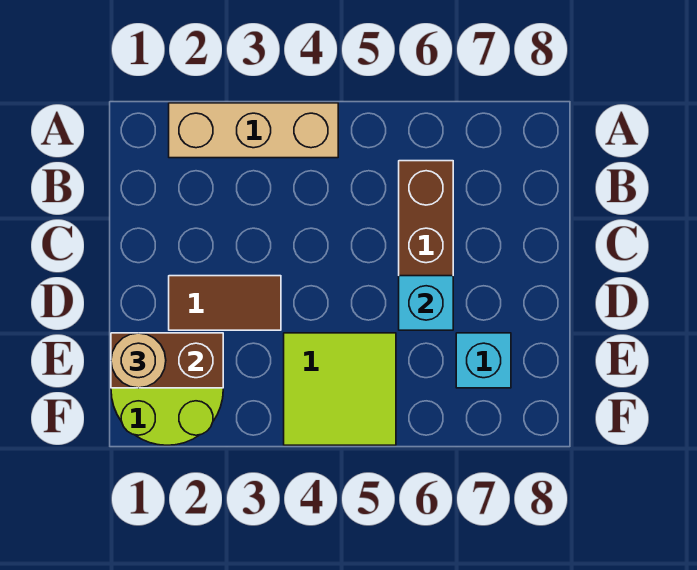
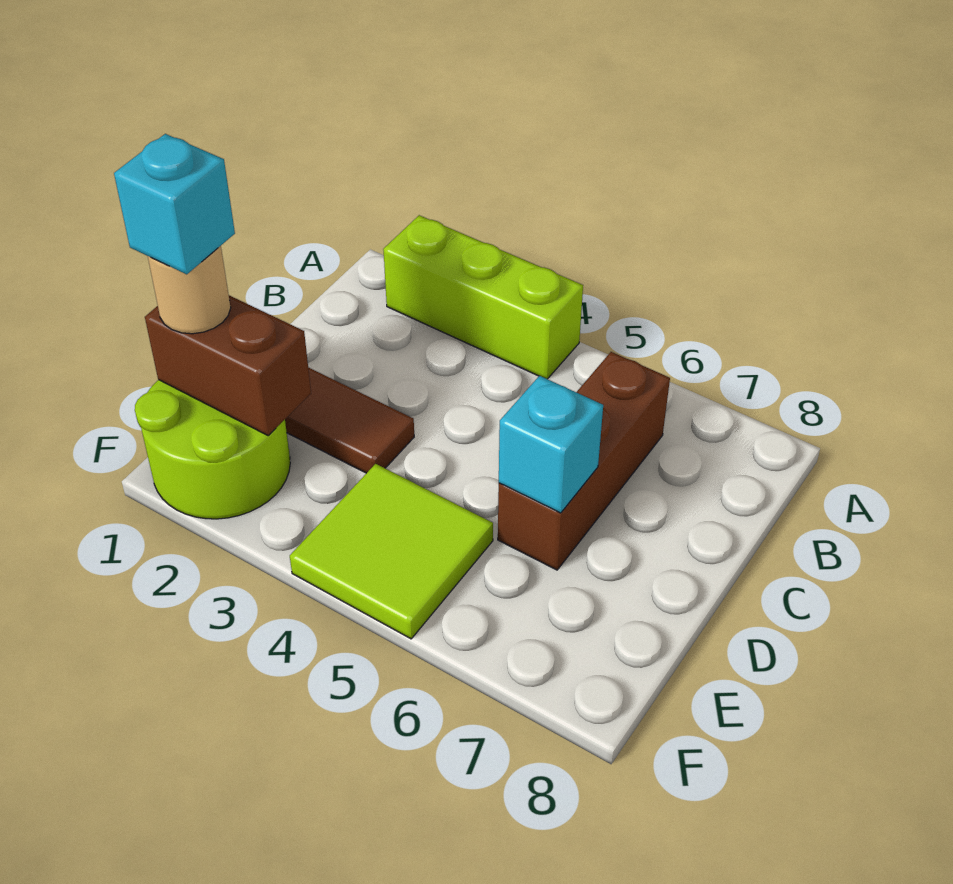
tan 1x3 brick [169,103,338,158] -> lime 1x3 brick [383,215,583,379]
cyan 1x1 brick [456,333,511,388] -> cyan 1x1 brick moved to [114,134,235,274]

